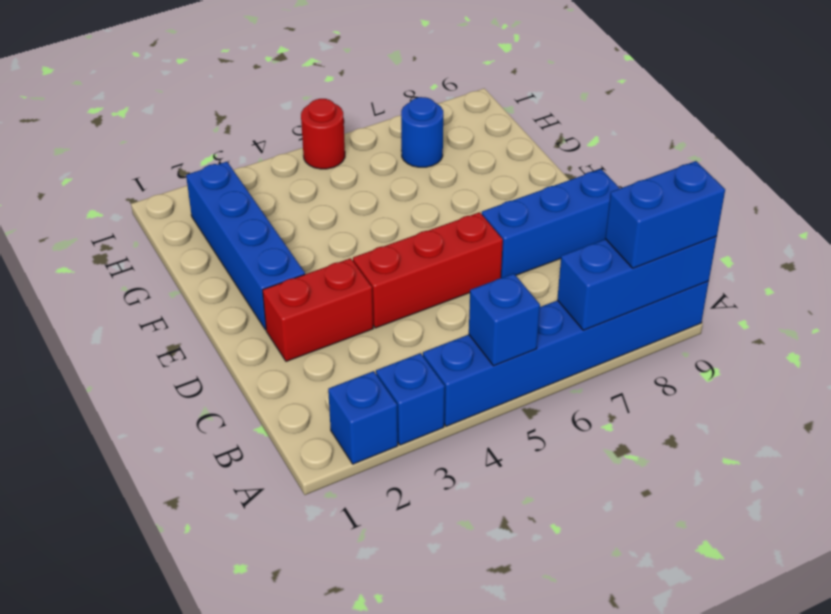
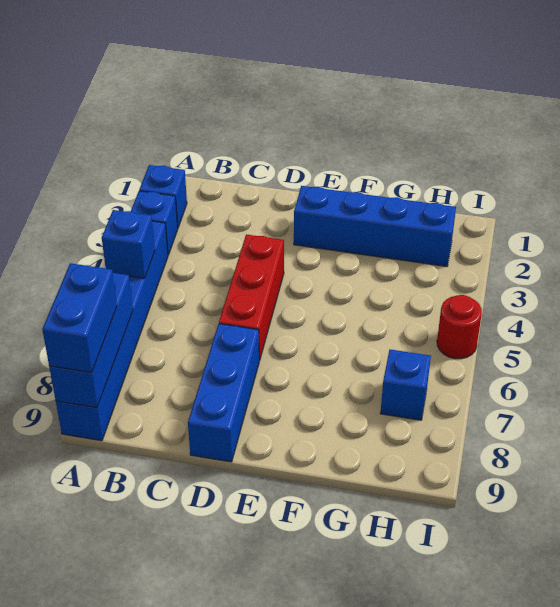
red 1x2 brick [263,258,373,361] -> none
blue 1x1 round brick [401,97,443,167] -> blue 1x1 brick [380,350,431,420]

